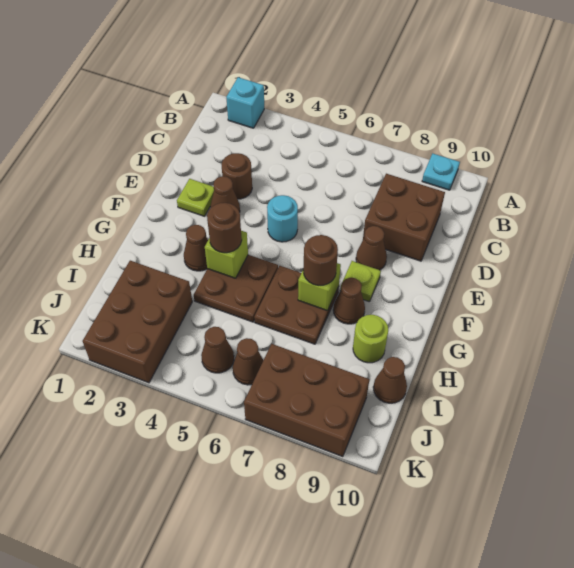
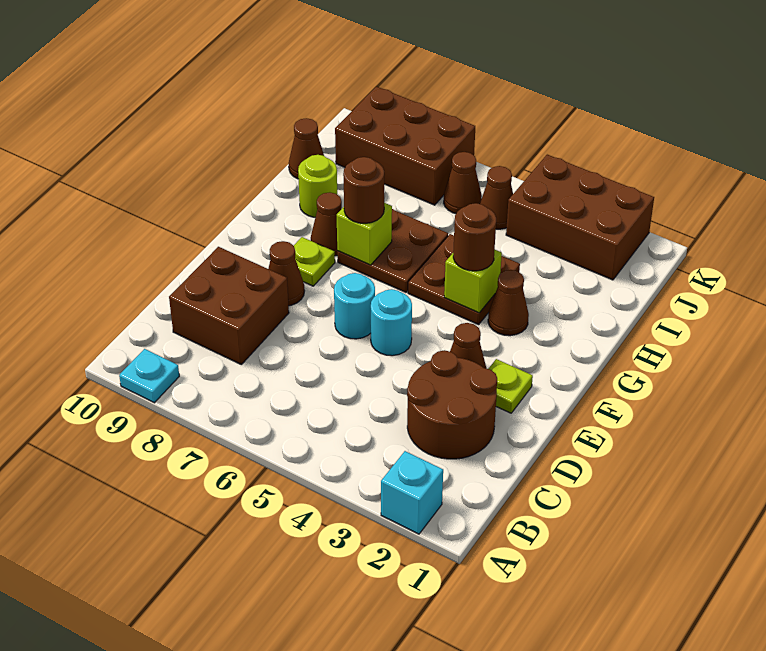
brown 1x1 round brick [221,153,252,199] -> brown 2x2 round brick [407,350,497,459]
none -> cyan 1x1 round brick [334,273,375,339]
brown 2x3 brick [83,261,192,383] -> brown 2x3 brick turned to [506,155,654,280]

